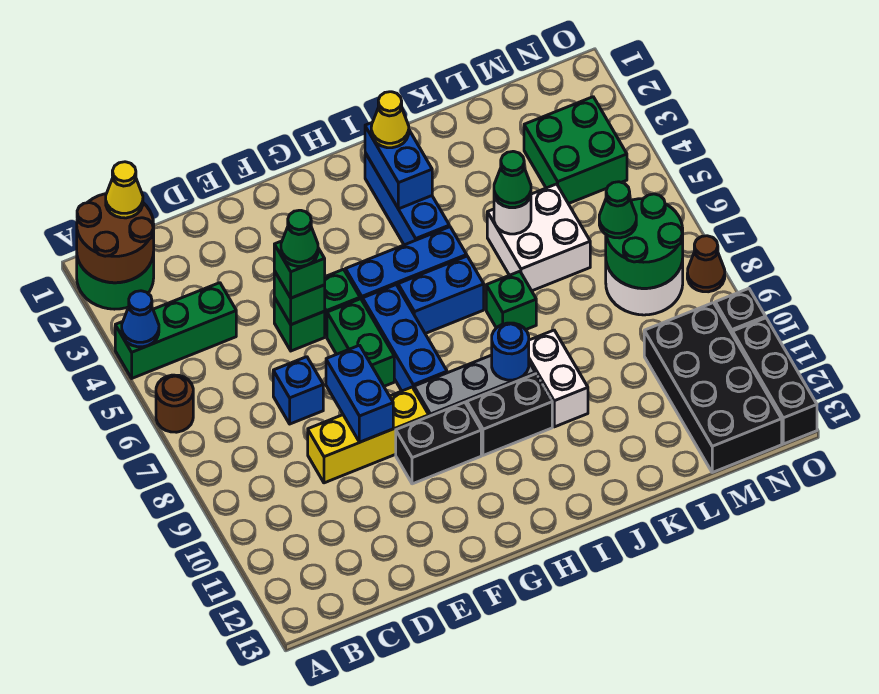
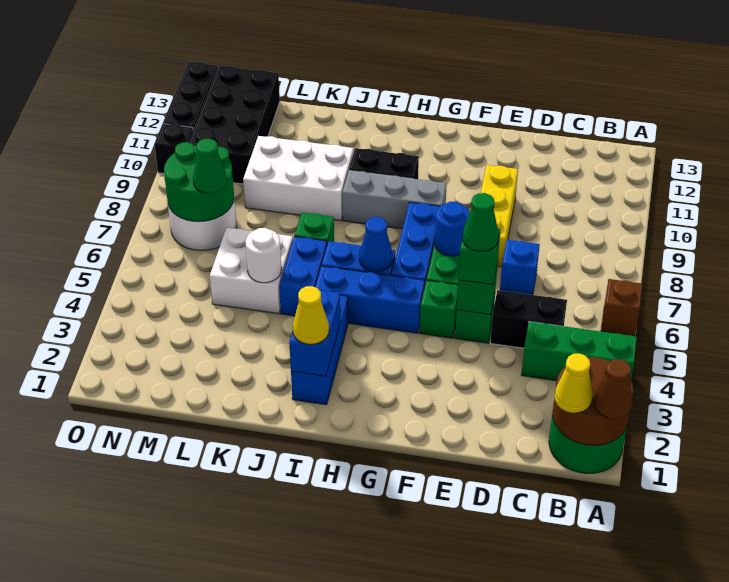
blue 1x1 cone [122,291,159,347] -> blue 1x1 cone moved to [359,217,393,272]
brown 1x1 round brick [156,375,193,432] -> brown 1x1 brick [601,279,642,336]
yellow 1x3 brick [308,387,429,483] -> yellow 1x3 brick turned to [481,165,518,267]
blue 1x2 brick [326,345,393,442] -> blue 1x2 brick moved to [279,236,327,316]
black 1x2 brick [396,402,481,484] -> black 1x2 brick moved to [490,290,567,348]
blue 1x1 round brick [492,323,529,380] -> blue 1x1 round brick moved to [435,202,470,256]
white 1x2 brick [529,330,588,427] -> white 2x3 brick [243,136,354,221]
green 1x1 cone [494,151,531,207] -> none
green 2x2 brick [524,97,627,204] -> none
brown 1x1 cone [687,236,725,292] -> brown 1x1 cone moved to [594,359,633,419]

